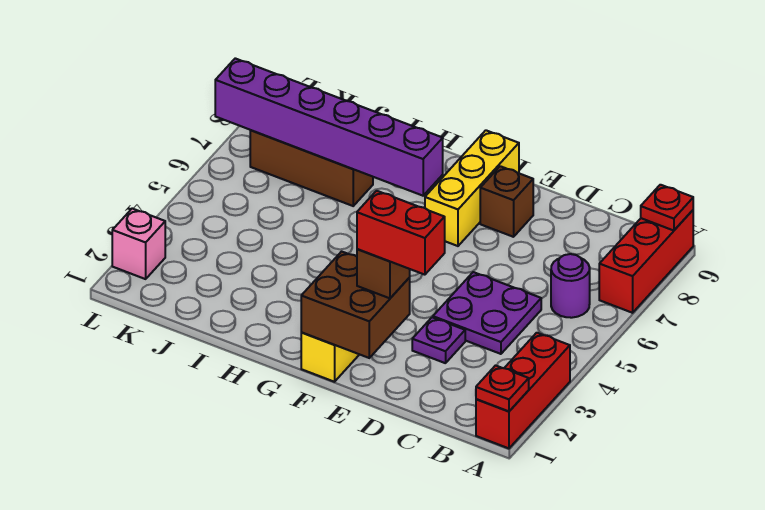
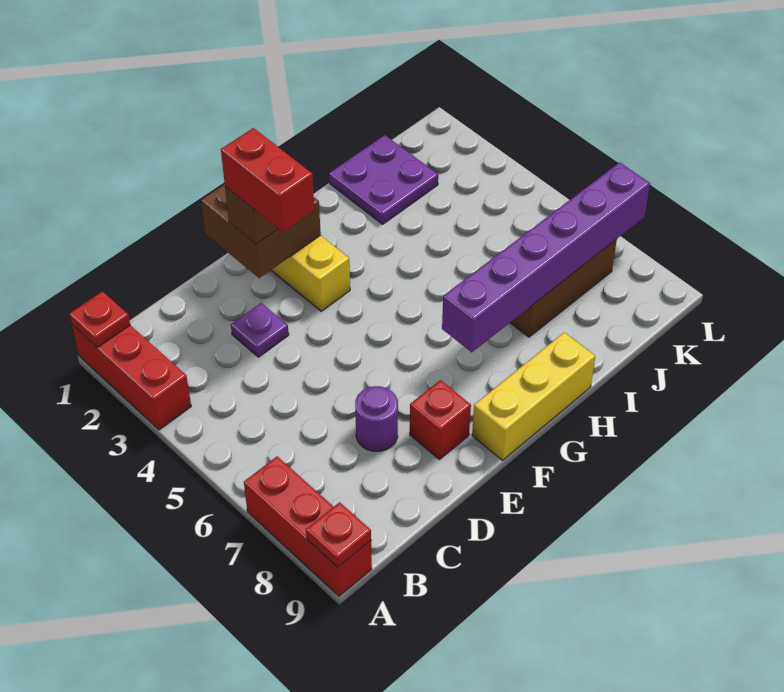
purple 1x1 round brick [551,254,590,318] -> purple 1x1 round brick moved to [355,386,398,451]
purple 2x2 plate [433,272,541,354] -> purple 2x2 plate moved to [329,135,438,224]
red 1x2 brick [357,191,445,275] -> red 1x2 brick turned to [221,128,314,232]
brown 1x1 brick [480,166,533,237] -> red 1x1 brick [410,380,471,459]
yellow 1x3 brick [425,130,519,246] -> yellow 1x3 brick turned to [472,332,595,460]
pink 1x1 brick [112,209,165,279] -> none

